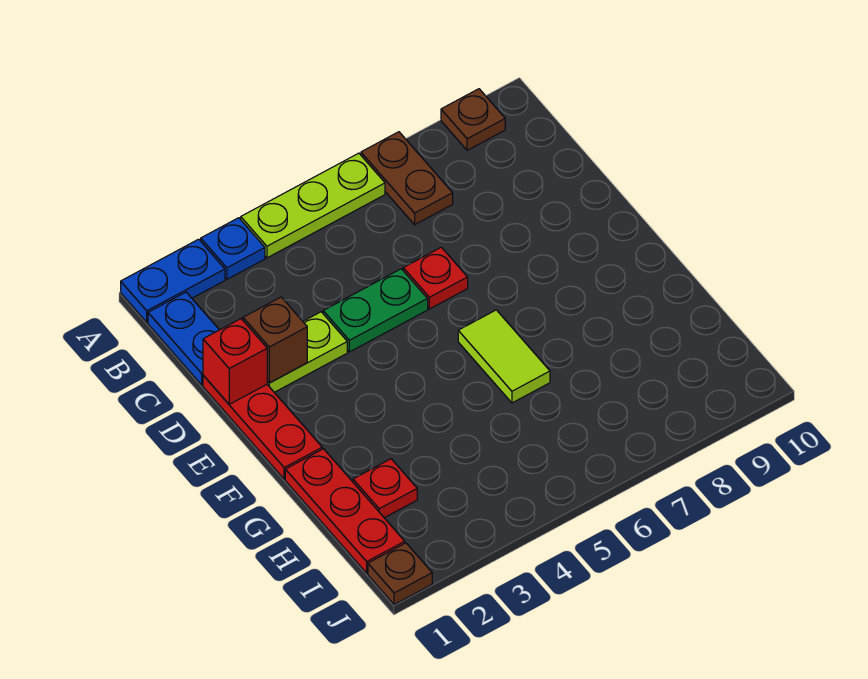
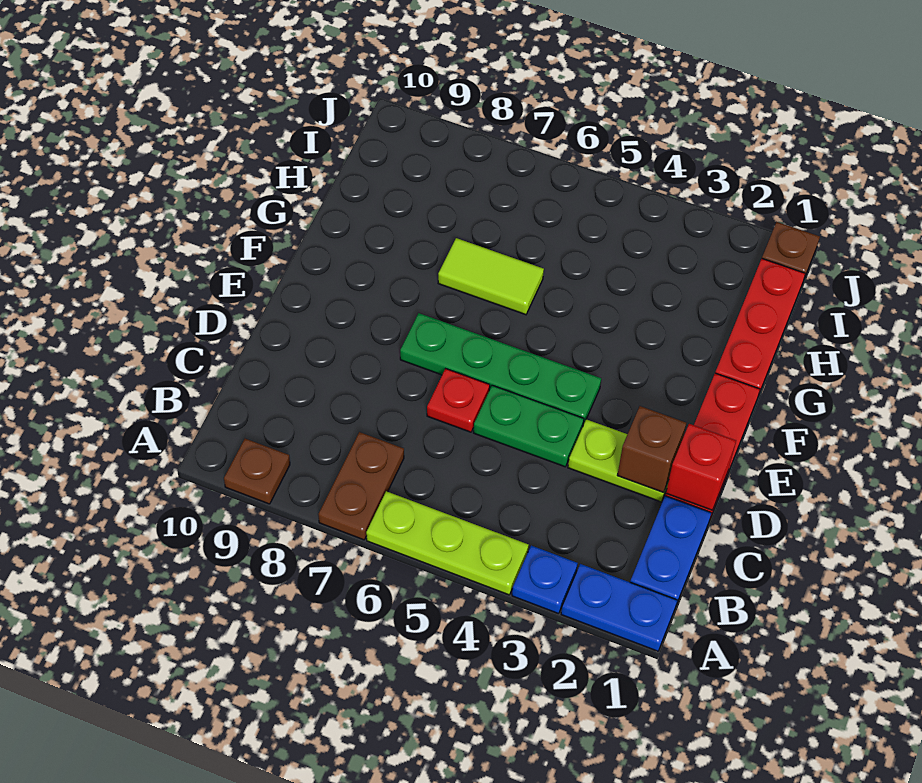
none -> green 1x4 plate [400,313,601,425]
lime 1x2 tile [458,310,550,403] -> lime 1x2 tile turned to [438,238,544,315]
red 1x1 plate [353,459,417,518] -> none

